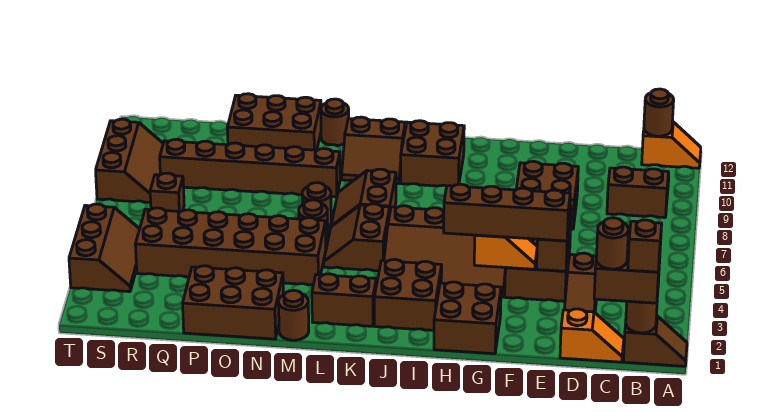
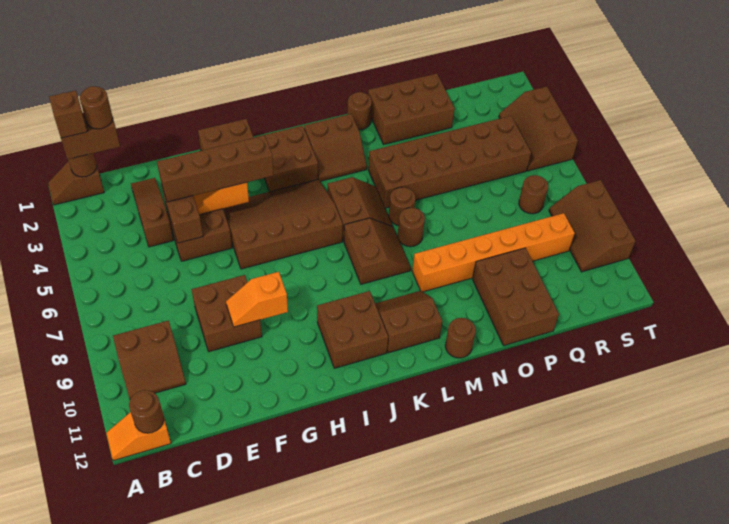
orange 1x2 slope [560,309,624,362] -> orange 1x2 slope moved to [226,272,288,327]
brown 1x6 brick [160,139,340,197] -> orange 1x6 brick [412,213,575,292]
brown 2x3 brick [227,94,321,150] -> brown 2x3 brick turned to [472,248,559,346]
brown 1x1 brick [150,173,184,211] -> brown 1x1 round brick [519,175,548,214]

